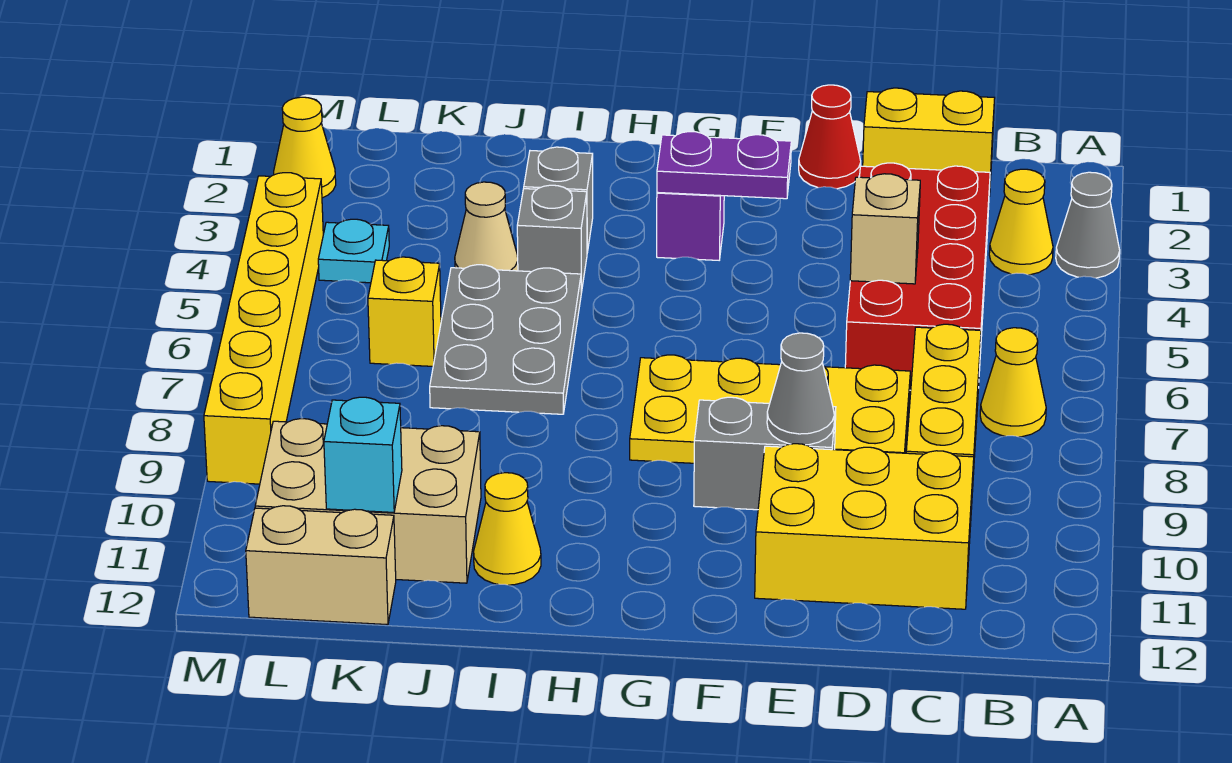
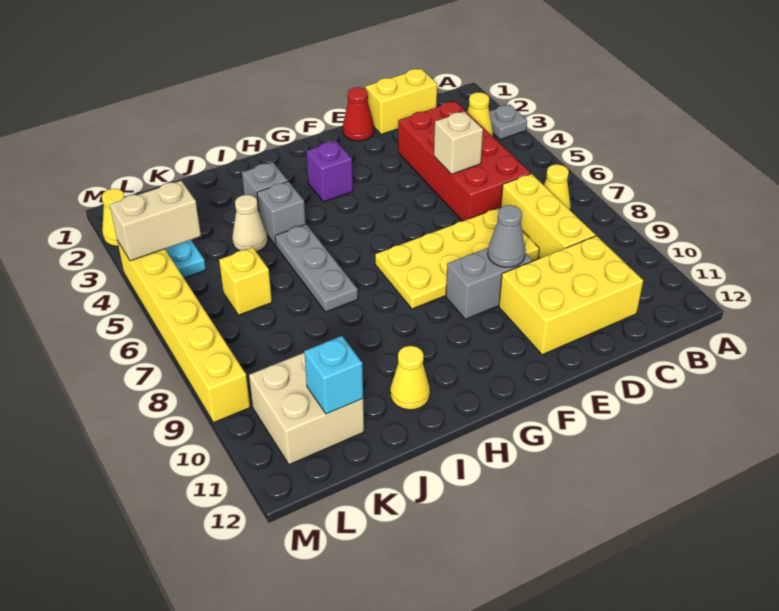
grey 1x1 cone [1056,172,1120,278] -> grey 1x1 plate [489,104,527,140]
purple 1x2 plate [657,132,791,199] -> none
grey 2x3 plate [430,265,581,414] -> grey 1x3 plate [275,224,358,312]
tan 2x3 brick [255,419,481,583] -> tan 2x2 brick [249,353,364,465]
tan 1x2 brick [246,506,396,625] -> tan 1x2 brick moved to [110,181,201,261]

